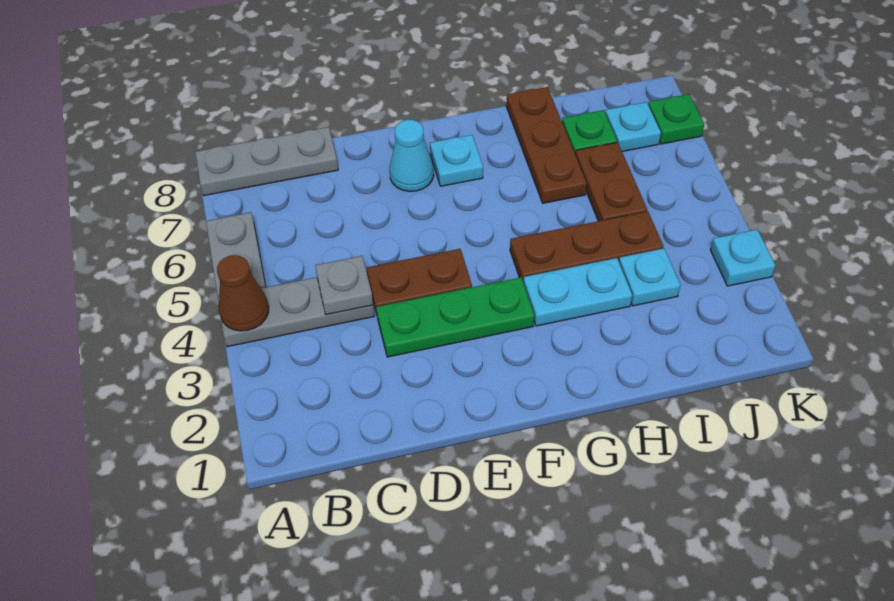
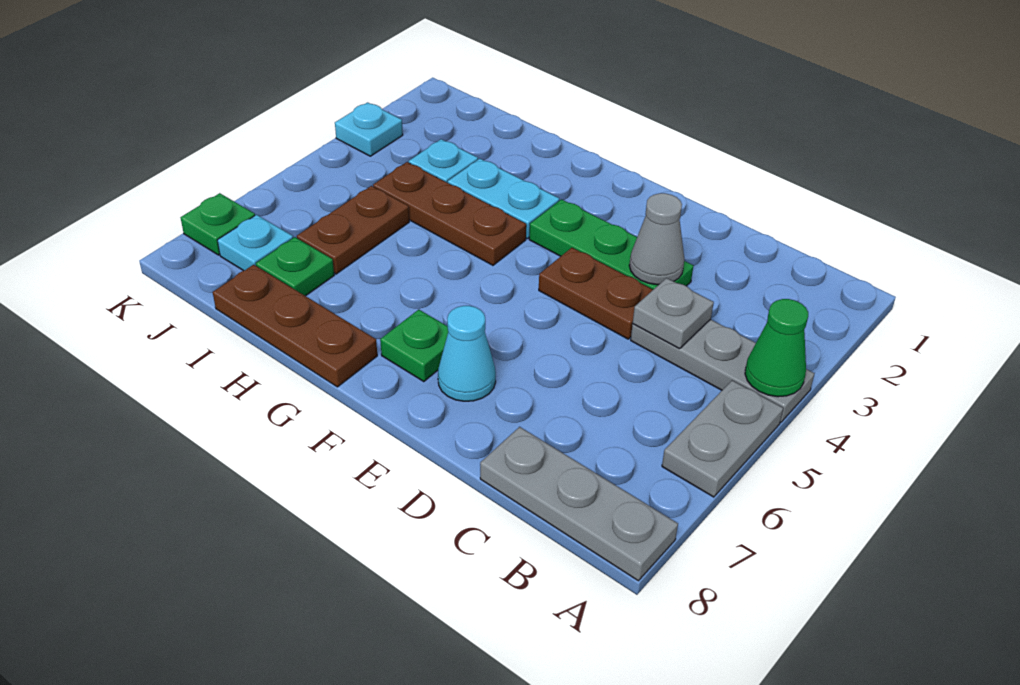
brown 1x1 cone [217,255,269,331] -> green 1x1 cone [745,299,808,397]
none -> grey 1x1 cone [629,193,684,285]
cyan 1x1 plate [430,135,483,186] -> green 1x1 plate [380,310,448,382]
brown 1x3 plate [506,87,587,203] -> brown 1x3 plate turned to [213,265,377,387]

